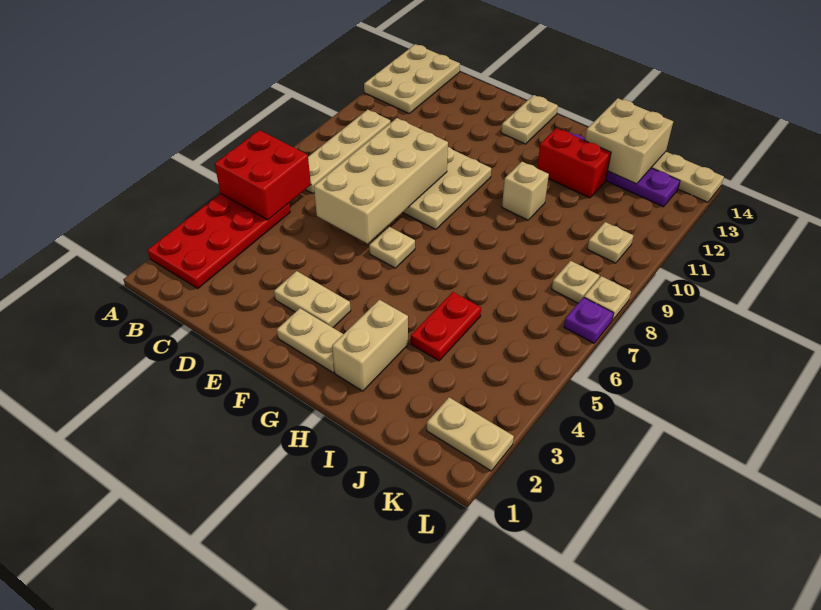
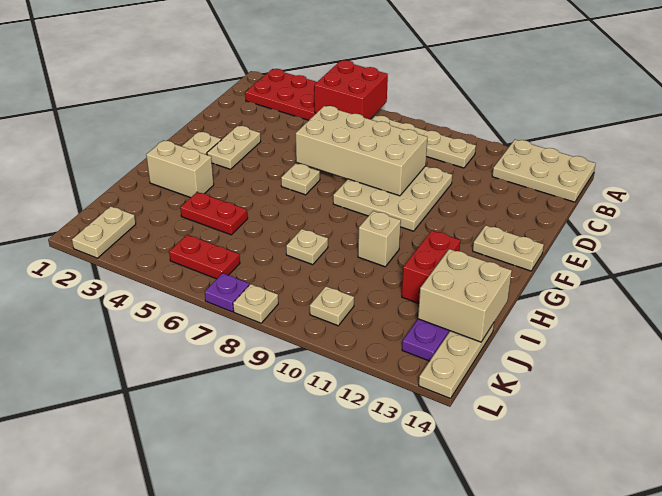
none -> red 1x2 plate [169,235,240,279]
tan 1x1 plate [552,261,600,303] -> tan 1x1 plate moved to [286,229,328,265]

